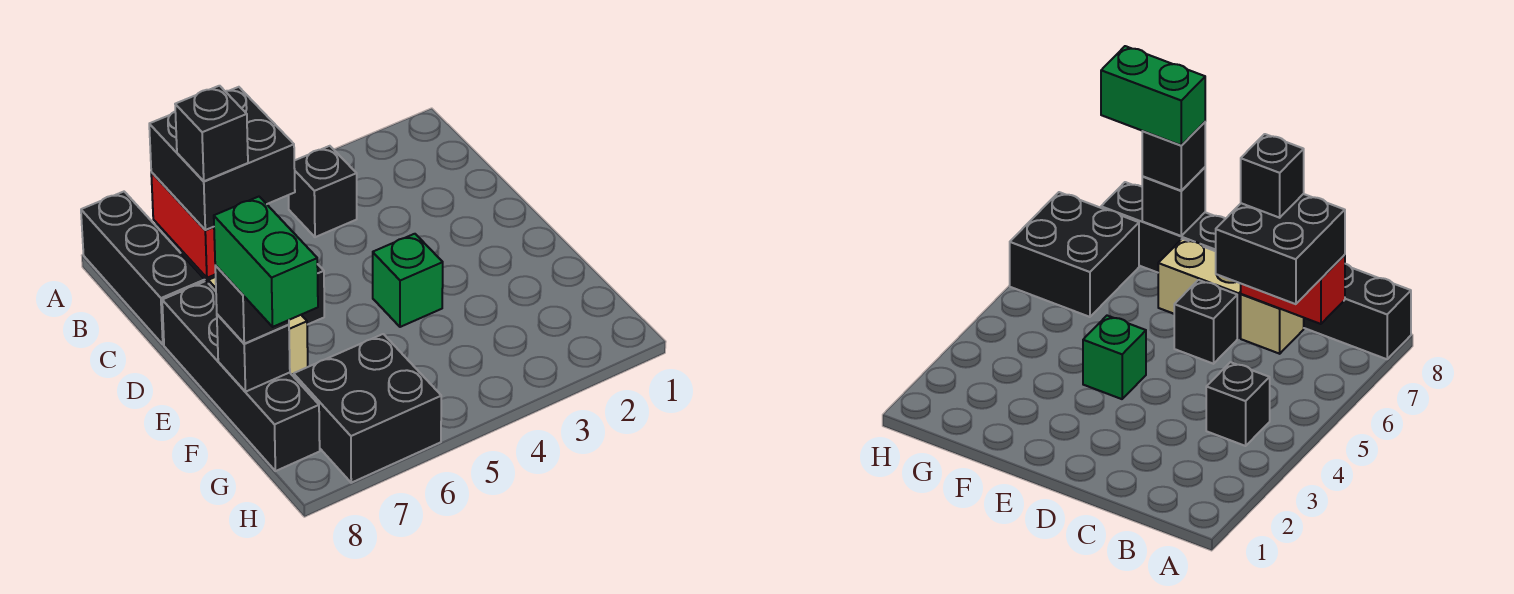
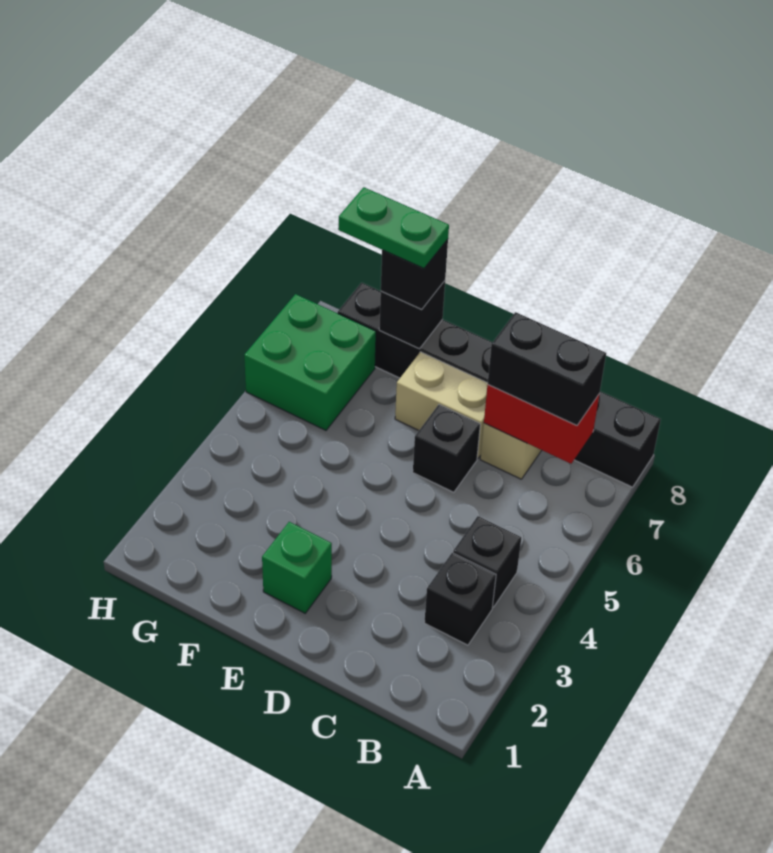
black 2x2 brick [149,87,295,230] -> black 1x2 brick [488,312,606,426]
black 1x1 brick [175,86,248,181] -> black 1x1 brick moved to [424,553,496,645]
green 1x1 brick [373,234,443,327] -> green 1x1 brick moved to [262,522,332,613]
green 1x2 brick [214,197,318,327] -> green 1x2 plate [338,187,449,268]
black 2x2 brick [293,334,441,483] -> green 2x2 brick [244,294,376,430]

